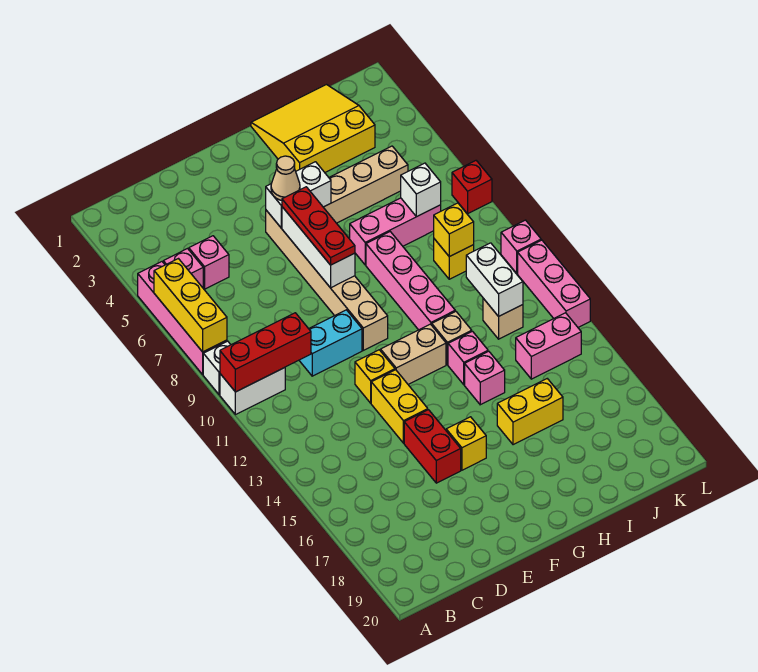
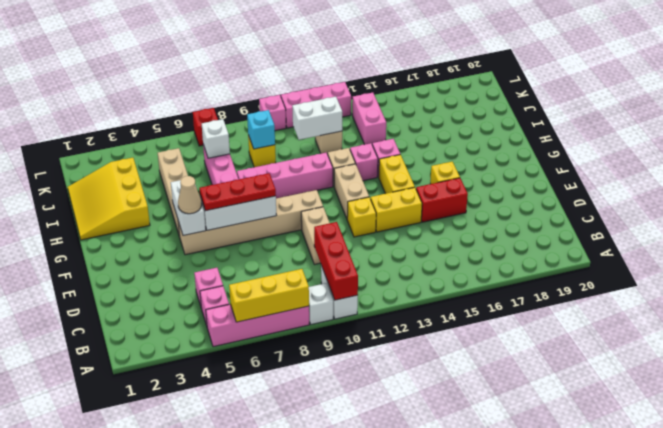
cyan 1x2 brick [299,310,362,376] -> tan 1x2 brick [301,207,330,265]
yellow 1x2 brick [497,379,563,445] -> yellow 1x2 brick moved to [379,155,415,194]
yellow 1x1 brick [434,203,474,257] -> cyan 1x1 brick [247,110,275,149]

